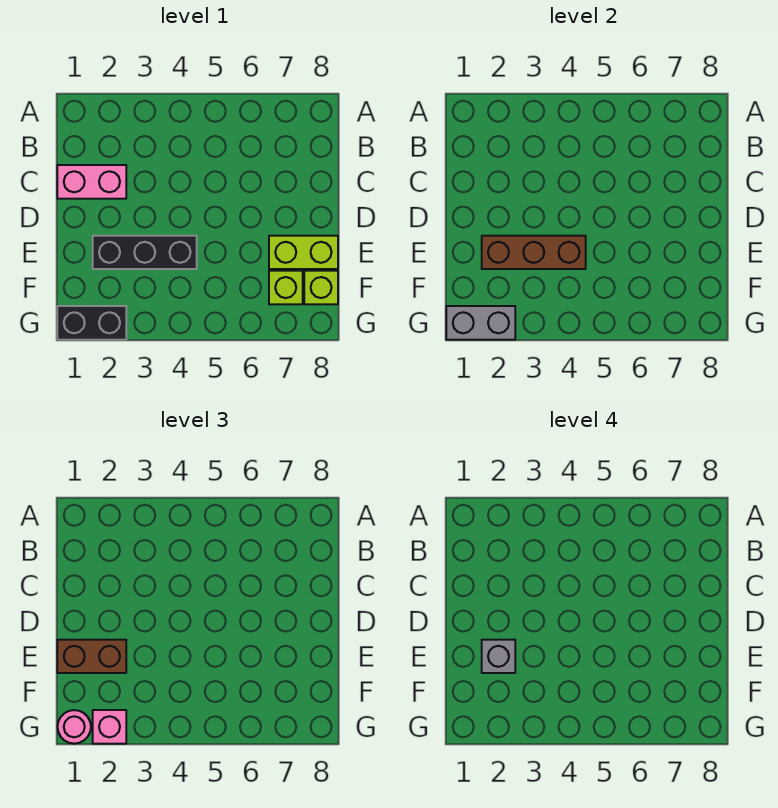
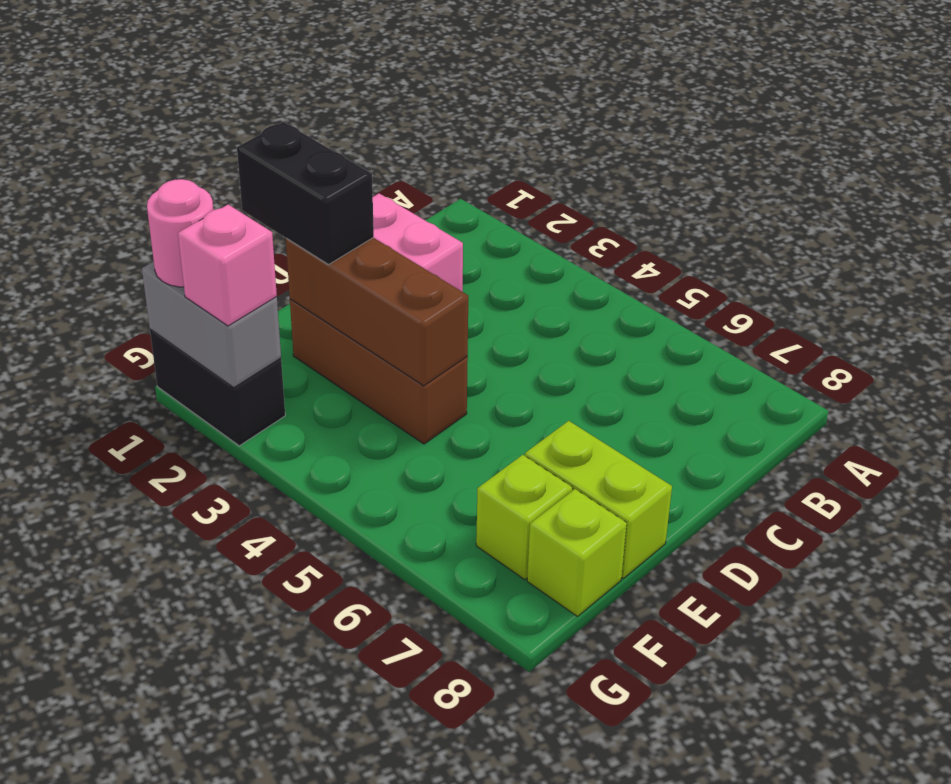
brown 1x2 brick [57,640,126,673] -> black 1x2 brick [237,122,374,265]
black 1x3 brick [93,236,197,269] -> brown 1x3 brick [290,299,468,444]
grey 1x1 brick [482,640,515,673] -> none

